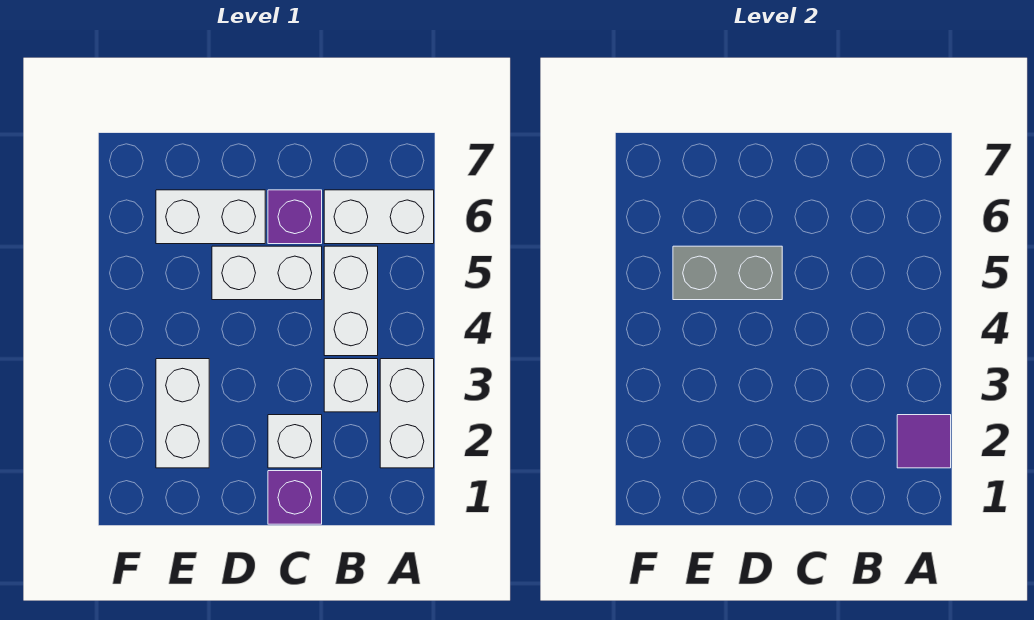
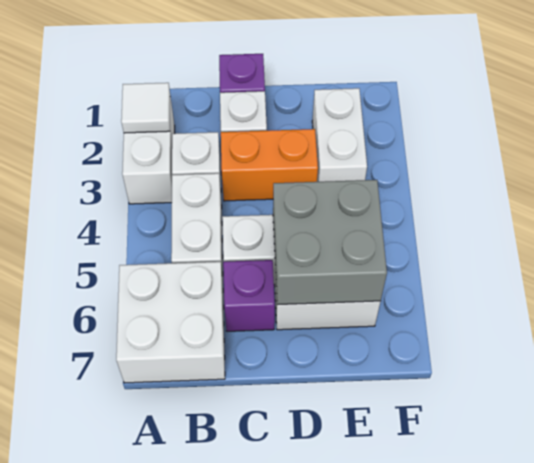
purple 1x1 tile [897,415,951,468] -> white 1x1 tile [121,83,170,133]
white 1x2 brick [324,190,434,244] -> white 2x2 brick [116,262,225,383]
none -> orange 1x2 brick [221,129,318,201]
grey 1x2 brick [673,246,782,300] -> grey 2x2 brick [273,180,387,305]

